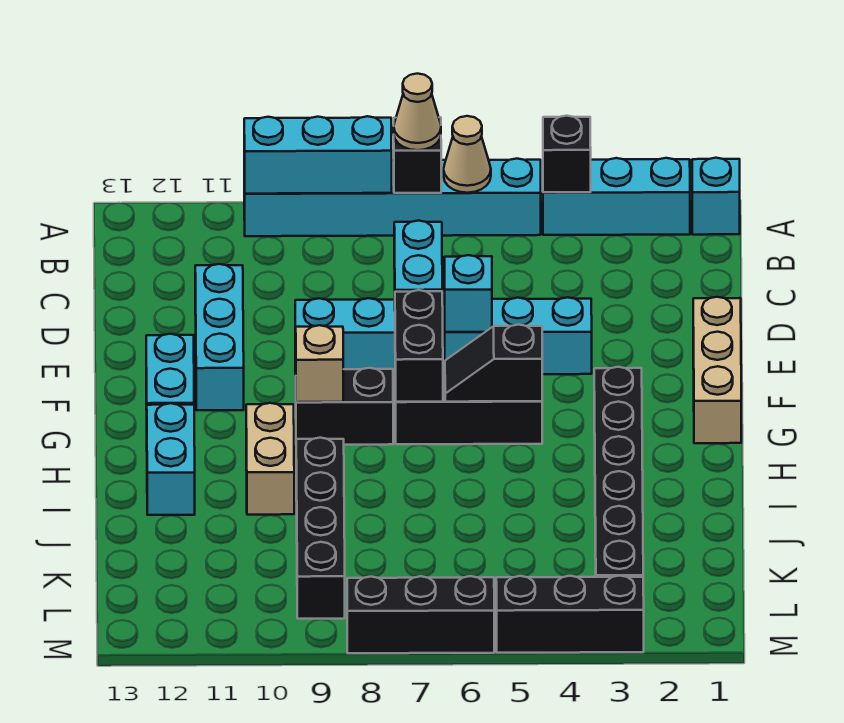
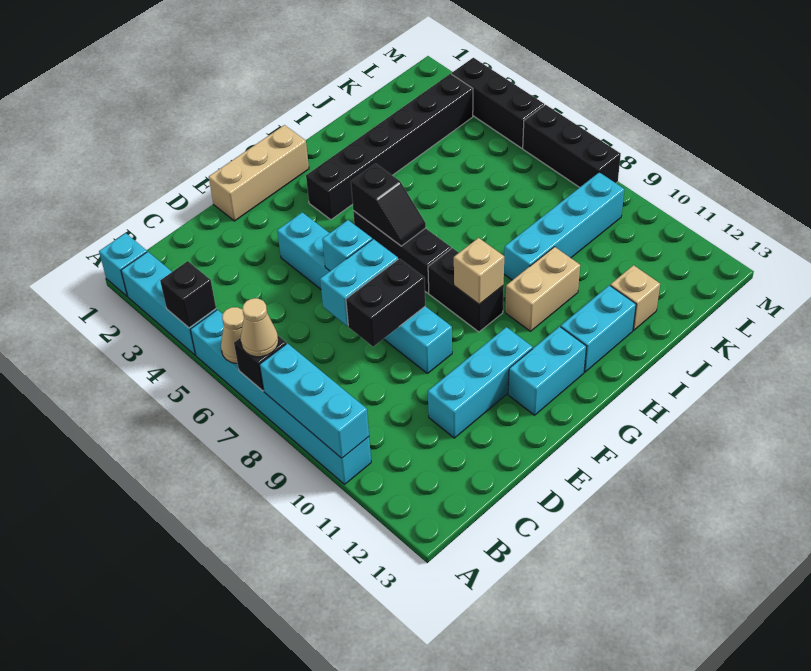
black 1x2 brick [395,290,443,402] -> black 1x2 brick moved to [346,259,425,347]
black 1x4 brick [296,438,345,619] -> cyan 1x4 brick [504,172,624,280]
none -> tan 1x1 brick [610,265,660,330]

